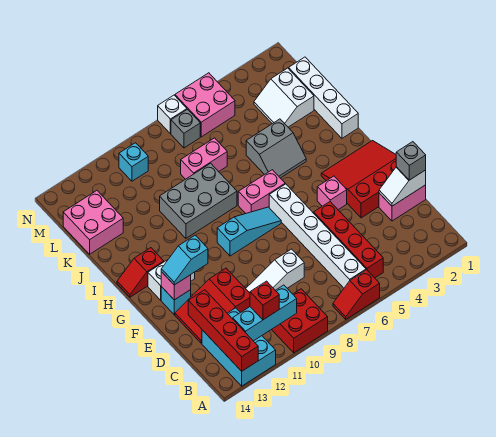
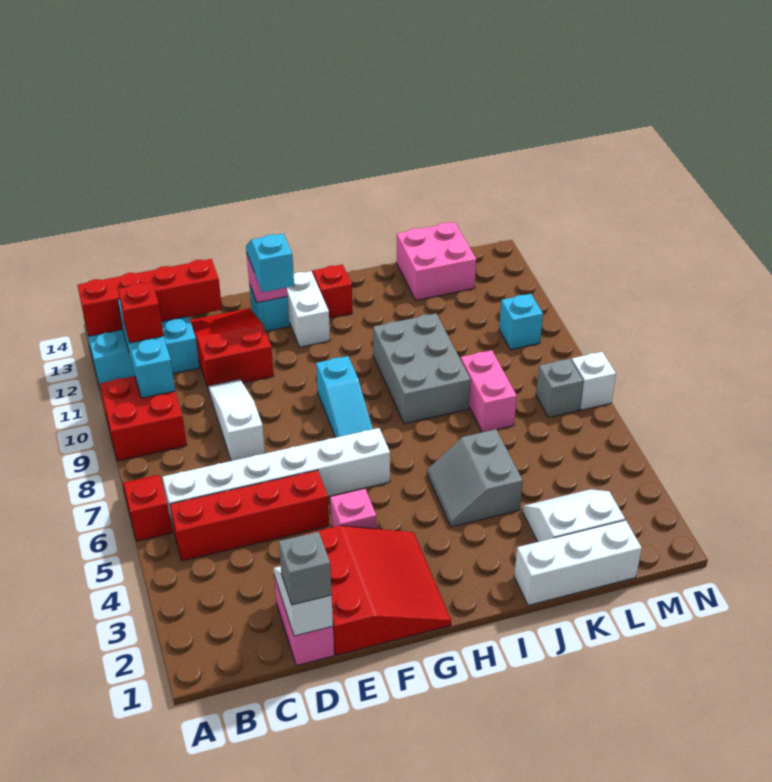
pink 1x2 brick [238,170,285,213] -> none
white 1x4 brick [289,57,358,138] -> white 1x3 brick [514,520,642,605]
pink 2x2 brick [175,73,235,137] -> none

